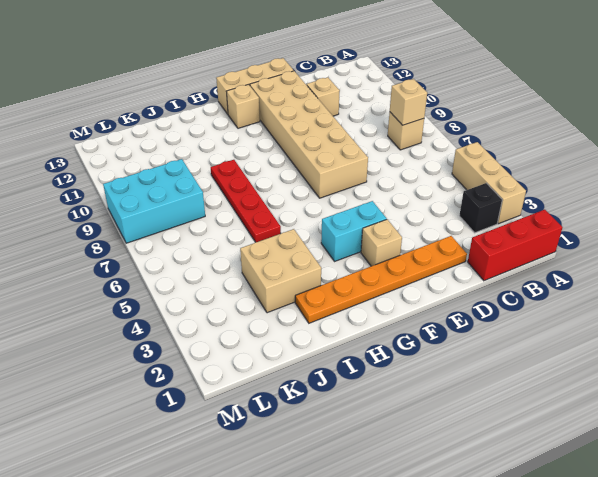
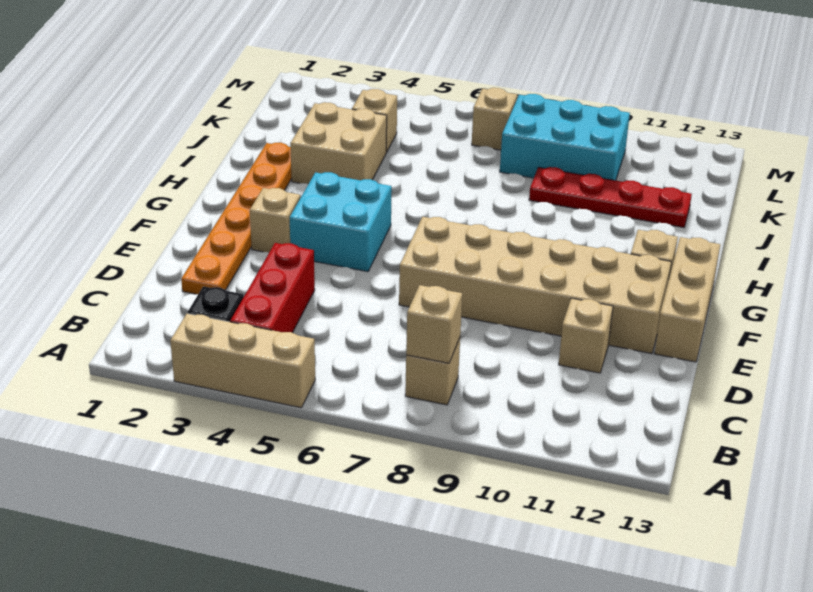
red 1x3 brick [468,210,563,281] -> red 1x3 brick moved to [230,243,315,333]
cyan 1x2 brick [321,201,387,261] -> cyan 2x2 brick [290,172,392,272]
red 1x4 plate [211,160,281,242] -> red 1x4 plate moved to [529,167,692,227]
none -> tan 1x1 brick [352,89,397,152]
cyan 2x3 brick [103,159,205,243] -> cyan 2x3 brick turned to [500,94,630,181]
none -> tan 1x1 brick [472,88,517,150]

